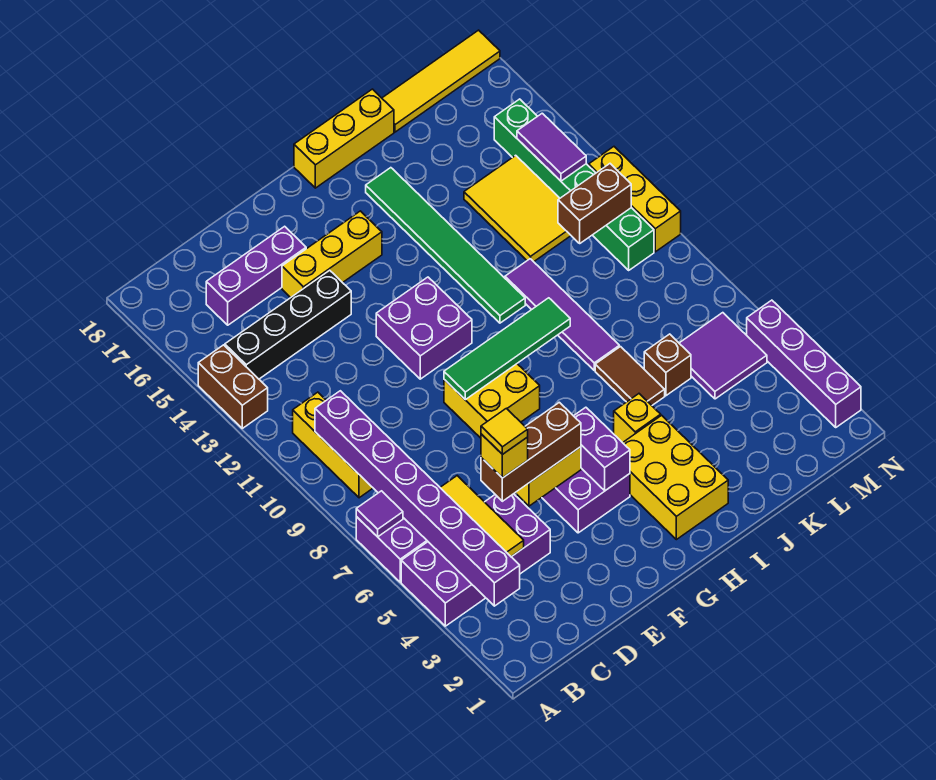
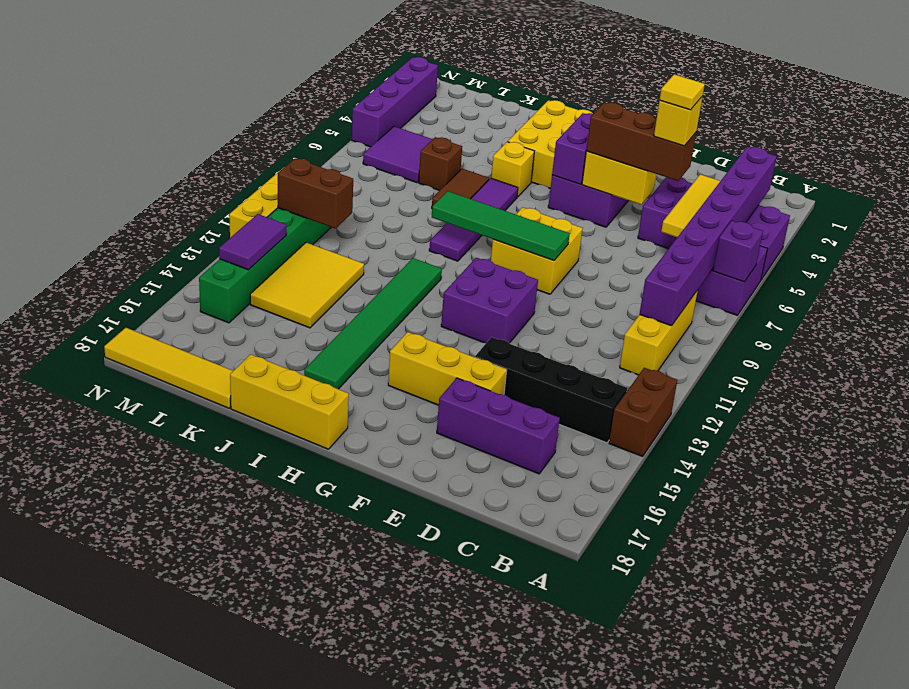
purple 1x1 tile [356,491,403,537] -> purple 1x1 brick [713,221,763,282]
purple 1x4 tile [505,259,619,370] -> purple 1x4 tile moved to [429,178,518,261]

